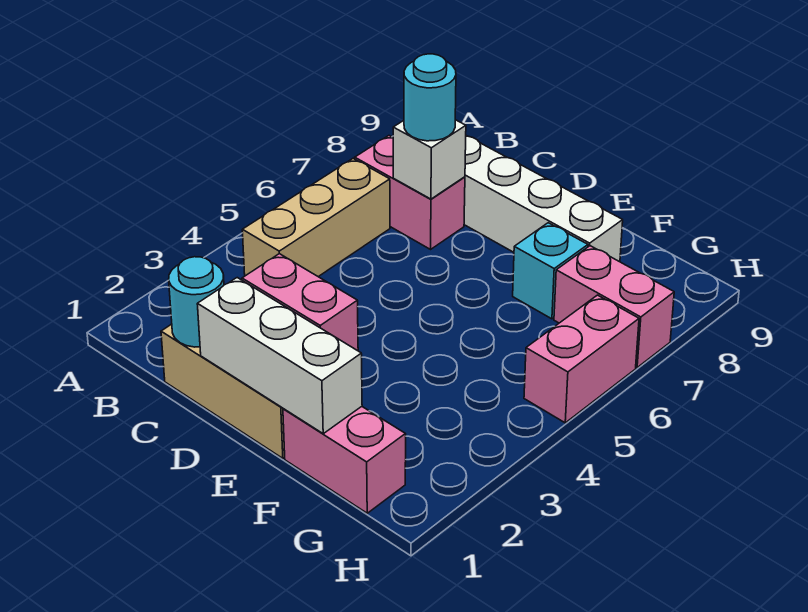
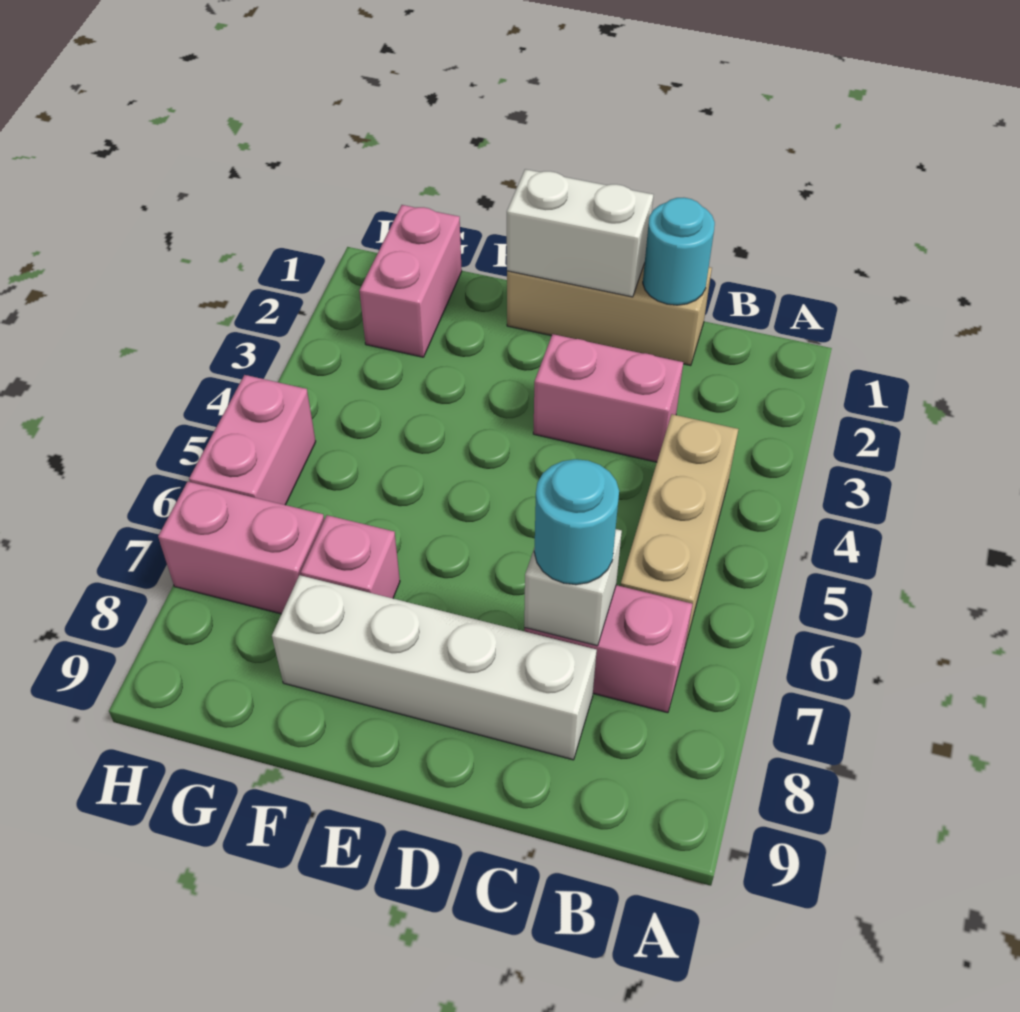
white 1x3 brick [197,278,362,434] -> white 1x2 brick [507,169,653,297]
pink 1x2 brick [283,407,406,513] -> pink 1x2 brick turned to [359,205,462,357]
cyan 1x1 brick [513,223,588,319] -> pink 1x1 brick [301,515,400,598]

